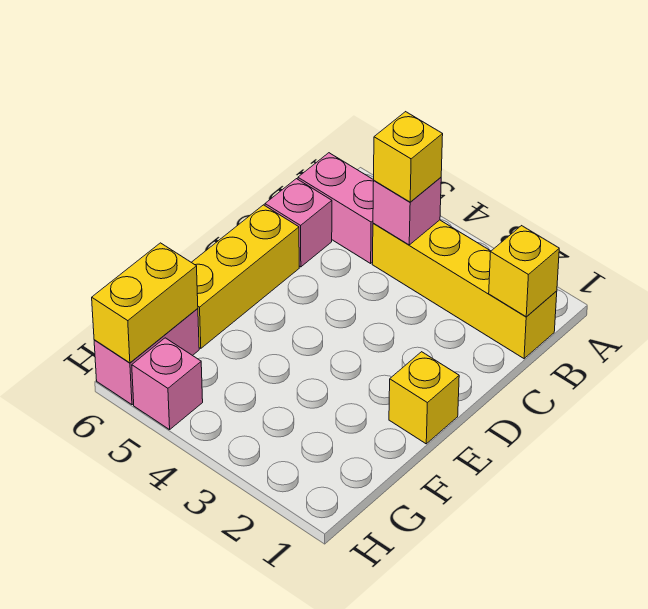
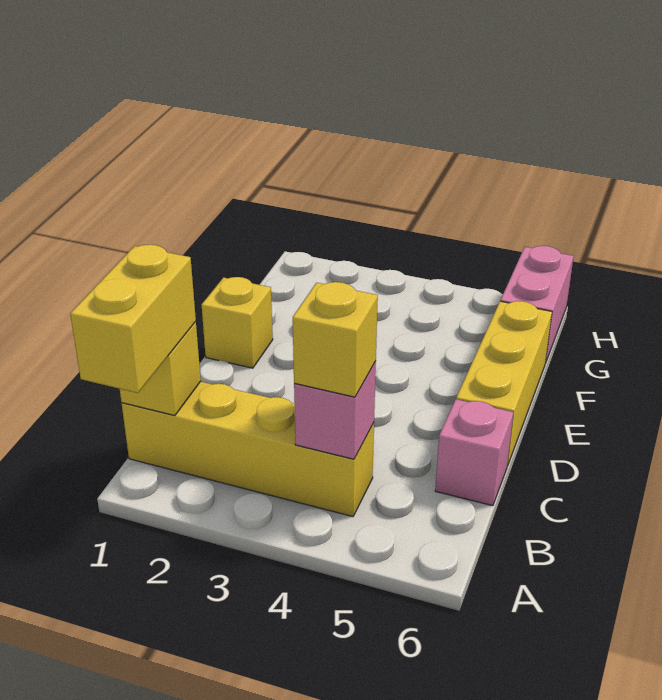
pink 1x2 brick [298,153,374,263] -> none
yellow 1x2 brick [92,243,198,363] -> yellow 1x2 brick moved to [70,245,196,393]
pink 1x1 brick [132,338,203,430] -> none

